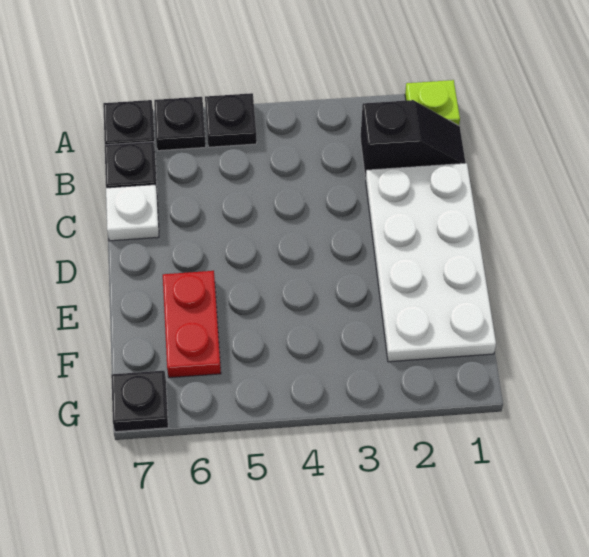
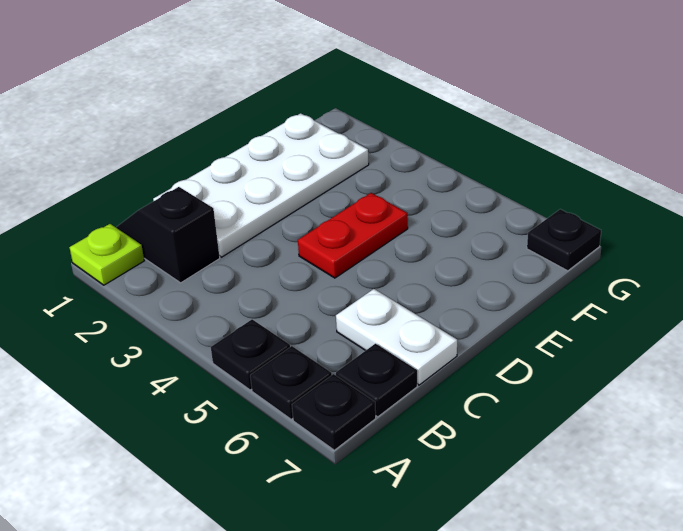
white 1x1 plate [106,185,159,241] -> white 1x2 plate [336,289,457,385]
red 1x2 plate [163,271,221,378] -> red 1x2 plate moved to [298,193,408,278]

